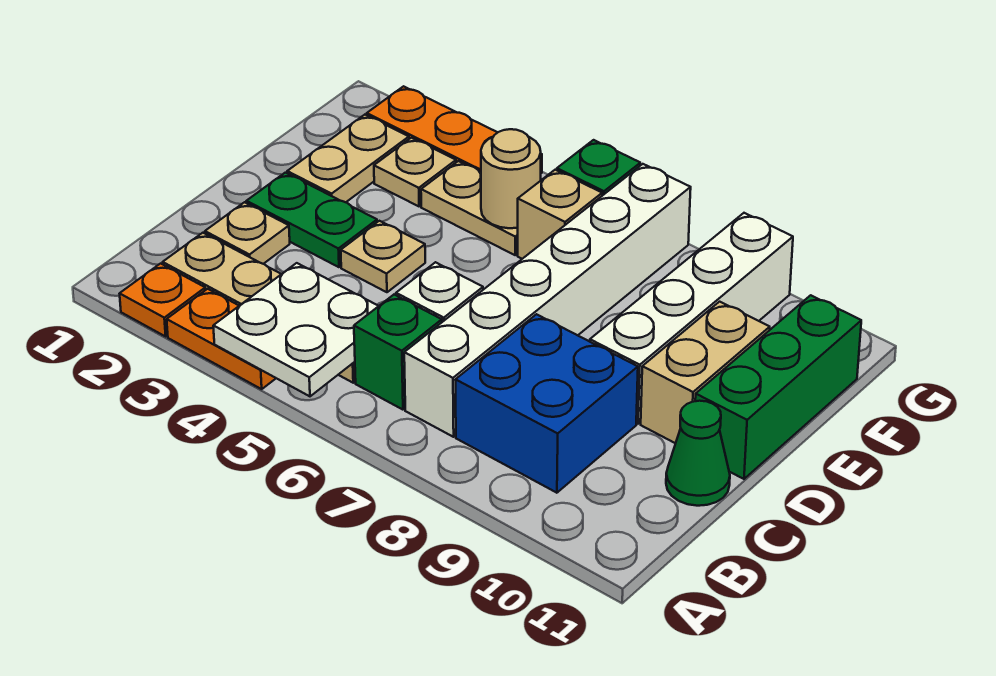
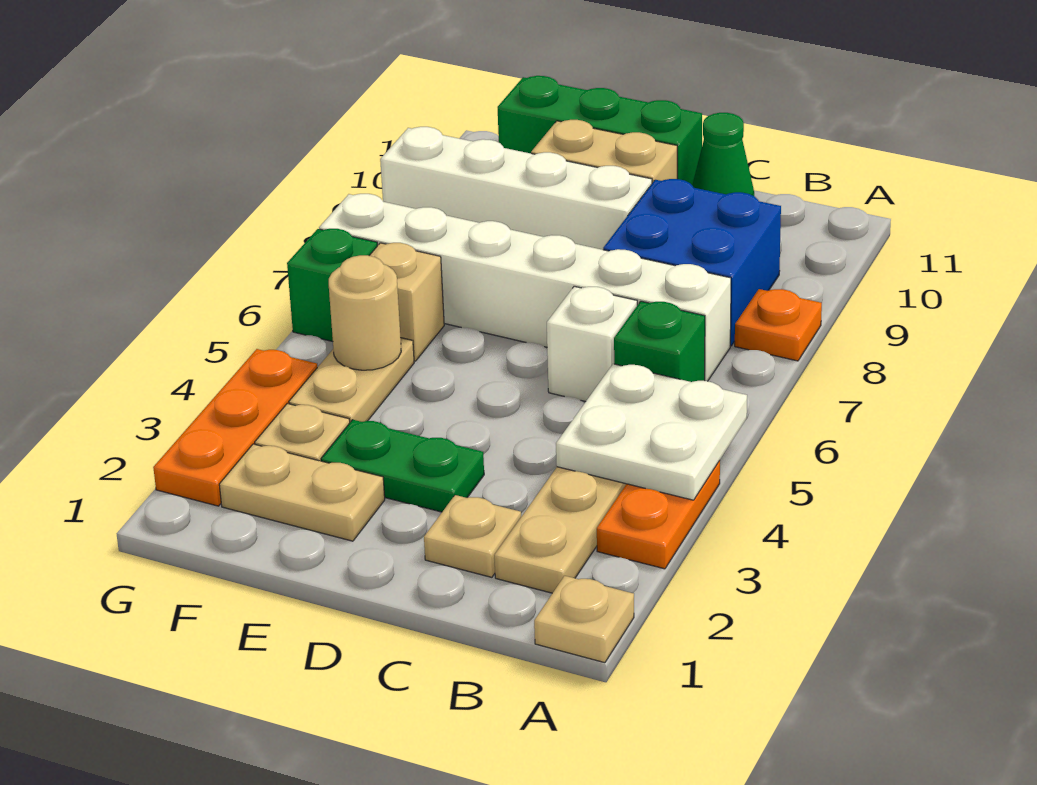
orange 1x1 plate [120,264,205,336] -> orange 1x1 plate moved to [735,289,822,361]
green 1x2 plate [246,173,377,267] -> green 1x2 plate turned to [321,420,484,512]
tan 1x1 plate [341,221,425,292] -> tan 1x1 plate moved to [534,576,634,663]

